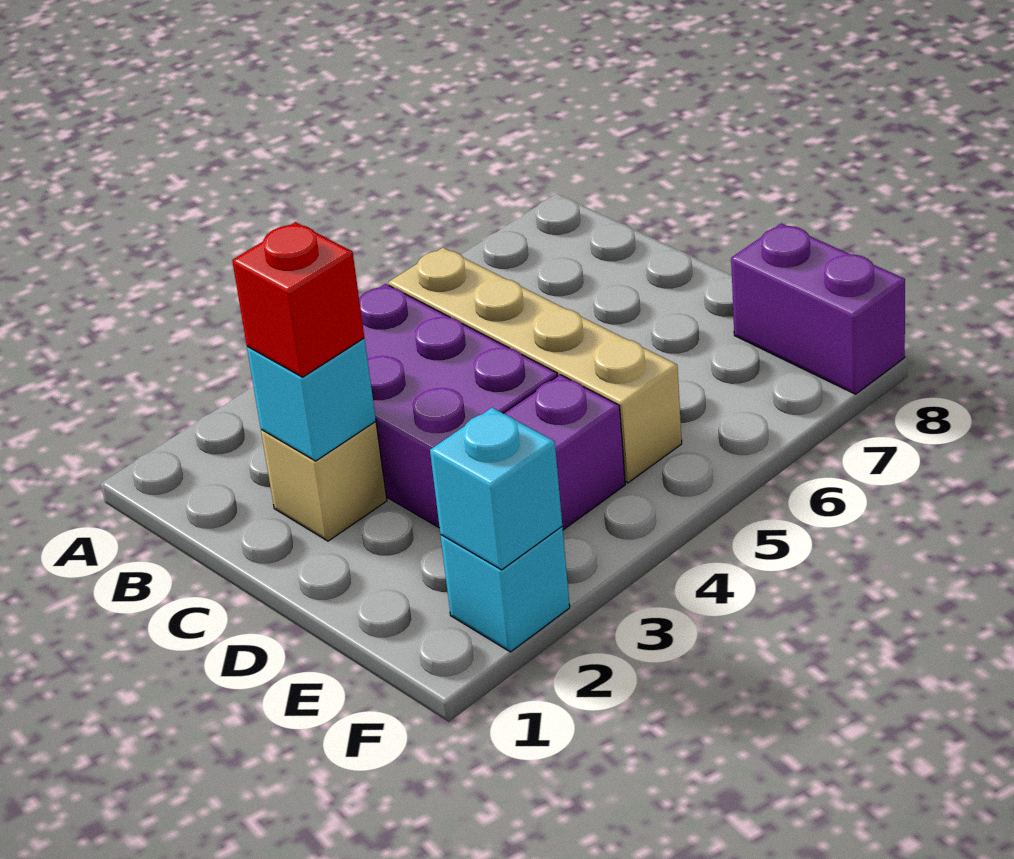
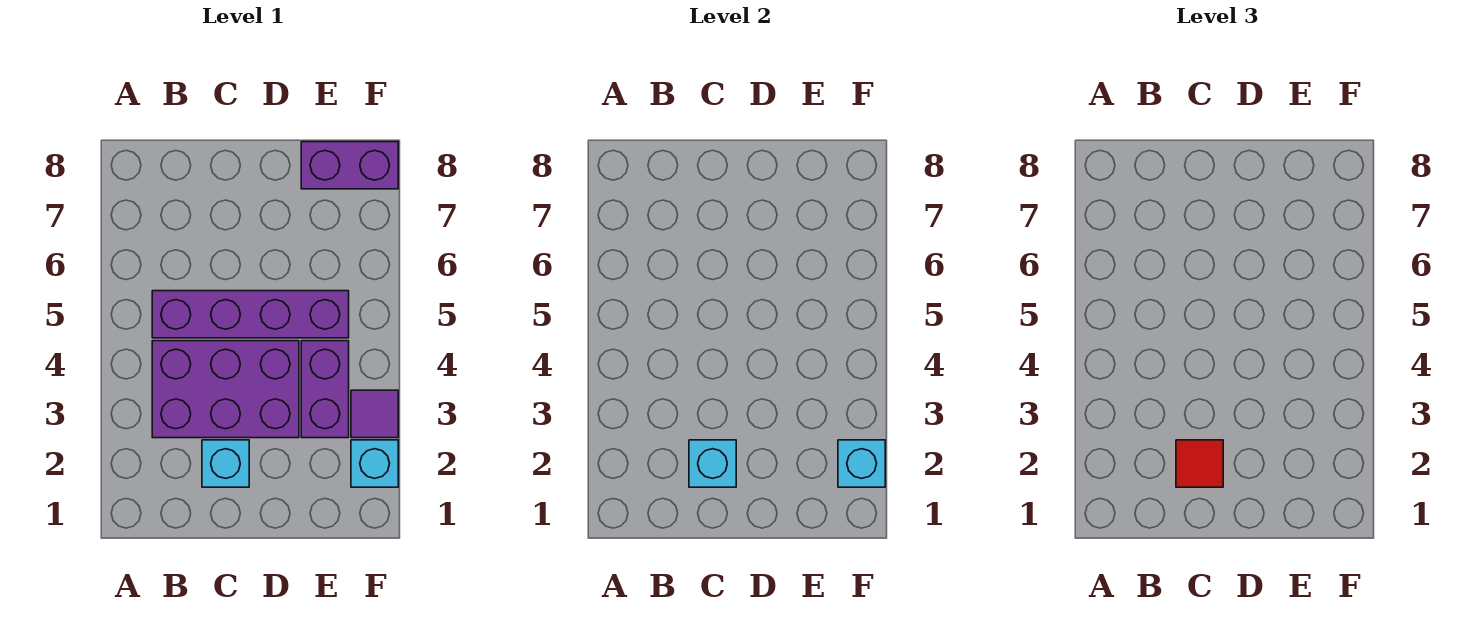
tan 1x4 brick [388,248,682,483] -> purple 1x4 brick [152,291,349,338]
tan 1x1 brick [261,422,387,541] -> cyan 1x1 brick [202,440,249,487]
red 1x1 brick [232,222,364,377] -> red 1x1 tile [1176,440,1223,487]
none -> purple 1x1 tile [351,390,398,438]

